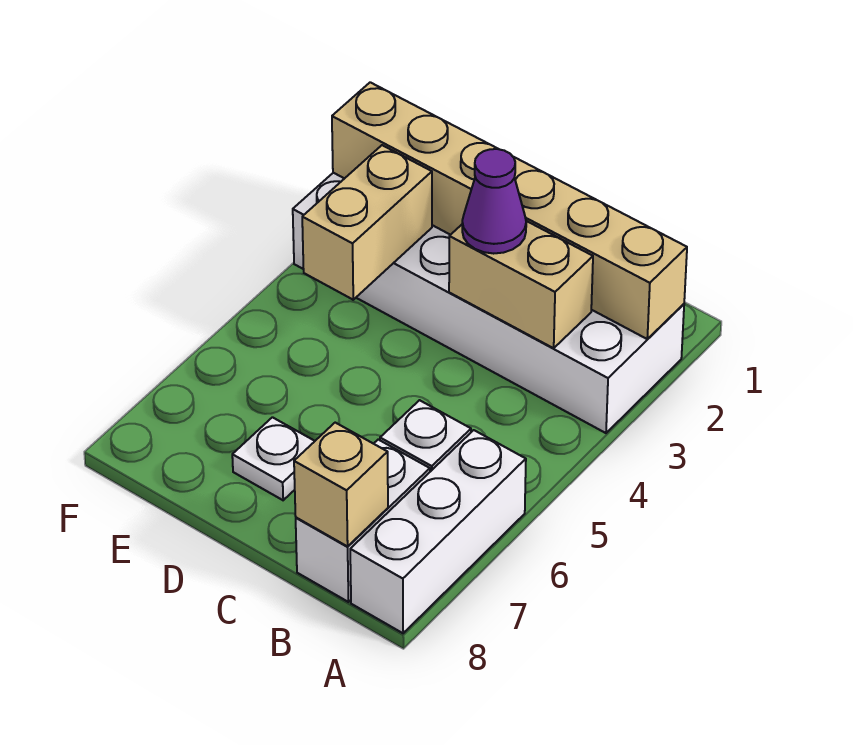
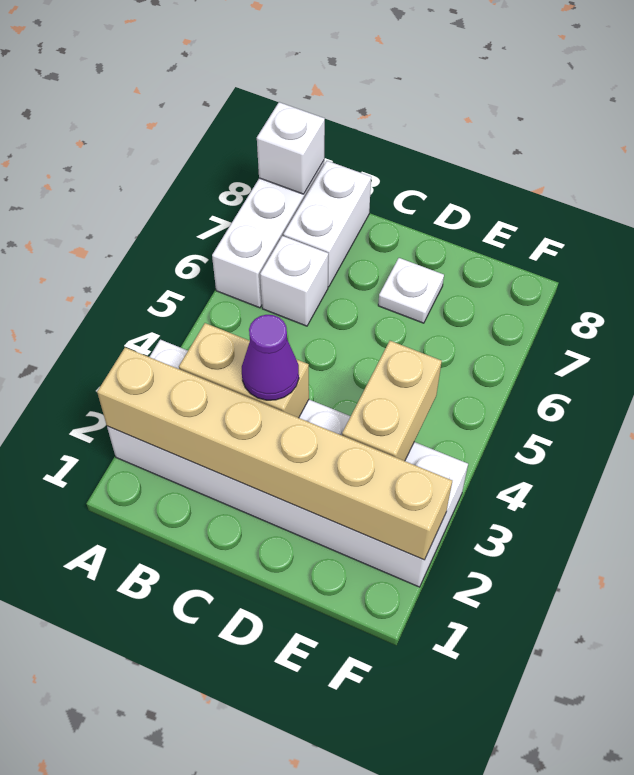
none -> white 1x1 brick [257,102,325,194]
tan 1x1 brick [294,423,388,546] -> none

